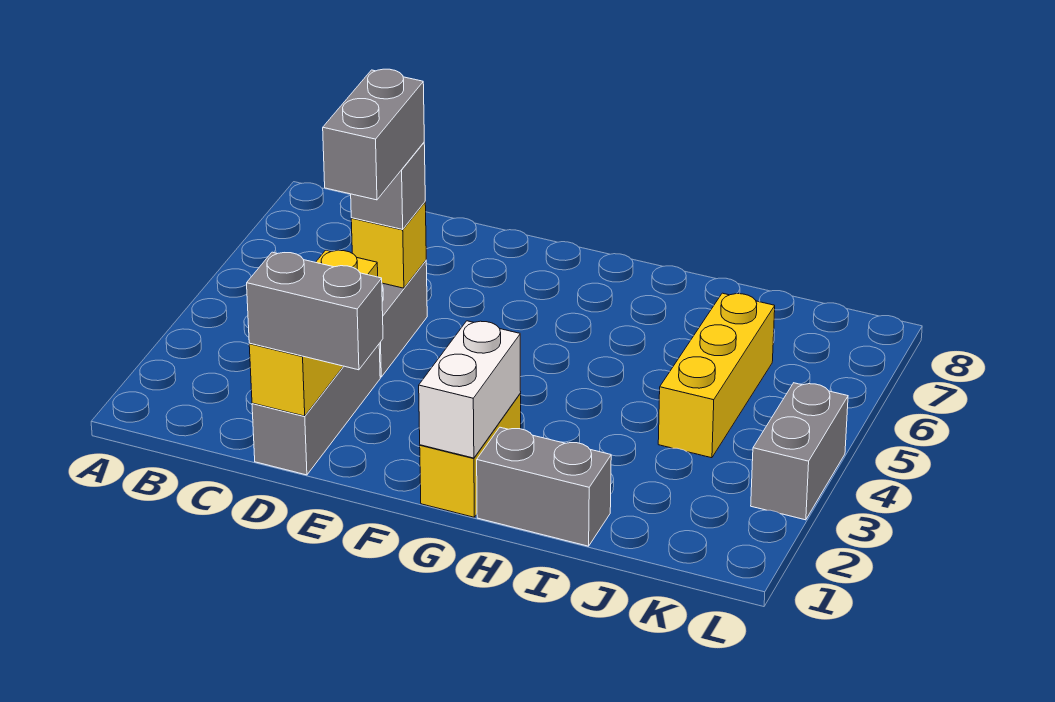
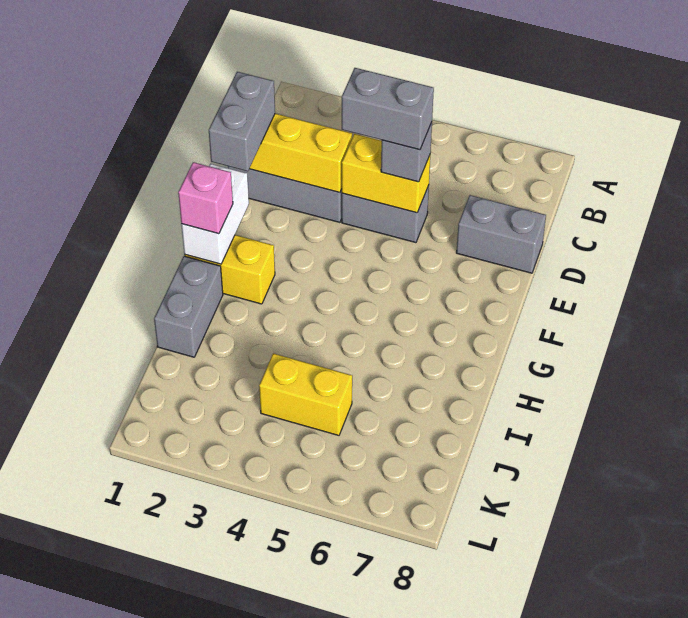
yellow 1x1 brick [351,202,426,288] -> yellow 1x2 brick [341,134,430,213]
white 1x2 brick [419,321,521,458] -> white 1x2 brick turned to [181,164,249,264]
none -> pink 1x1 brick [178,162,233,234]
yellow 1x3 brick [658,293,775,458] -> yellow 1x2 brick [259,353,352,435]
grey 1x2 brick [751,383,848,520] -> grey 1x2 brick moved to [456,195,546,273]

